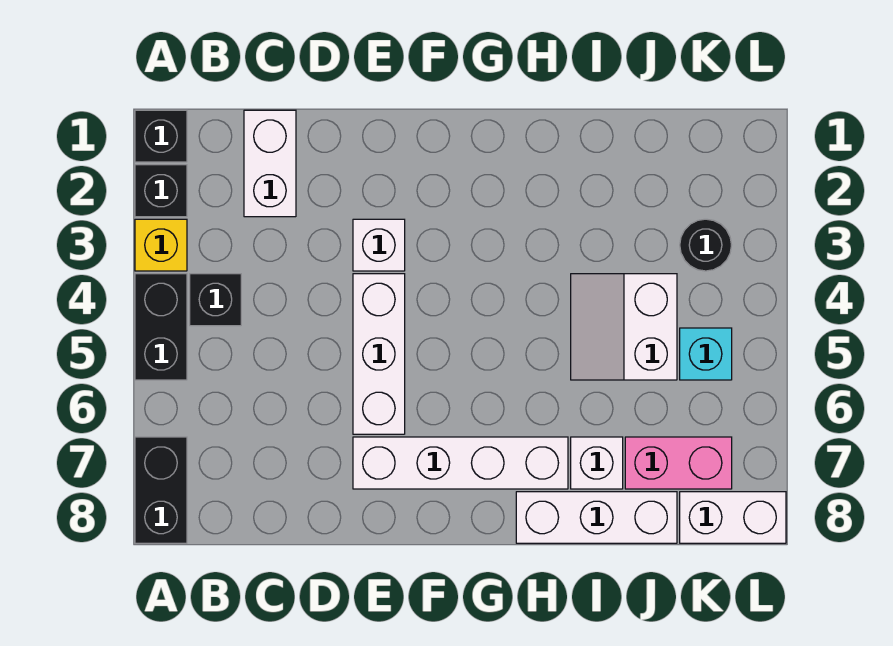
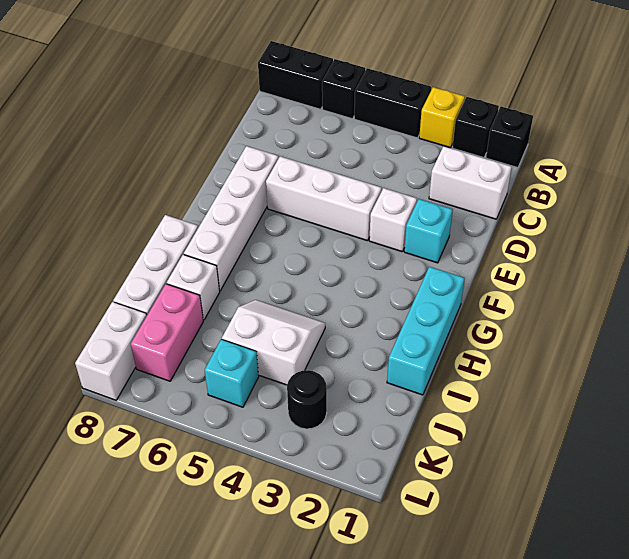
black 1x1 brick [190,274,241,326] -> black 1x1 brick moved to [322,59,365,119]
none -> cyan 1x1 brick [404,199,453,263]
none -> cyan 1x3 brick [387,267,465,395]

